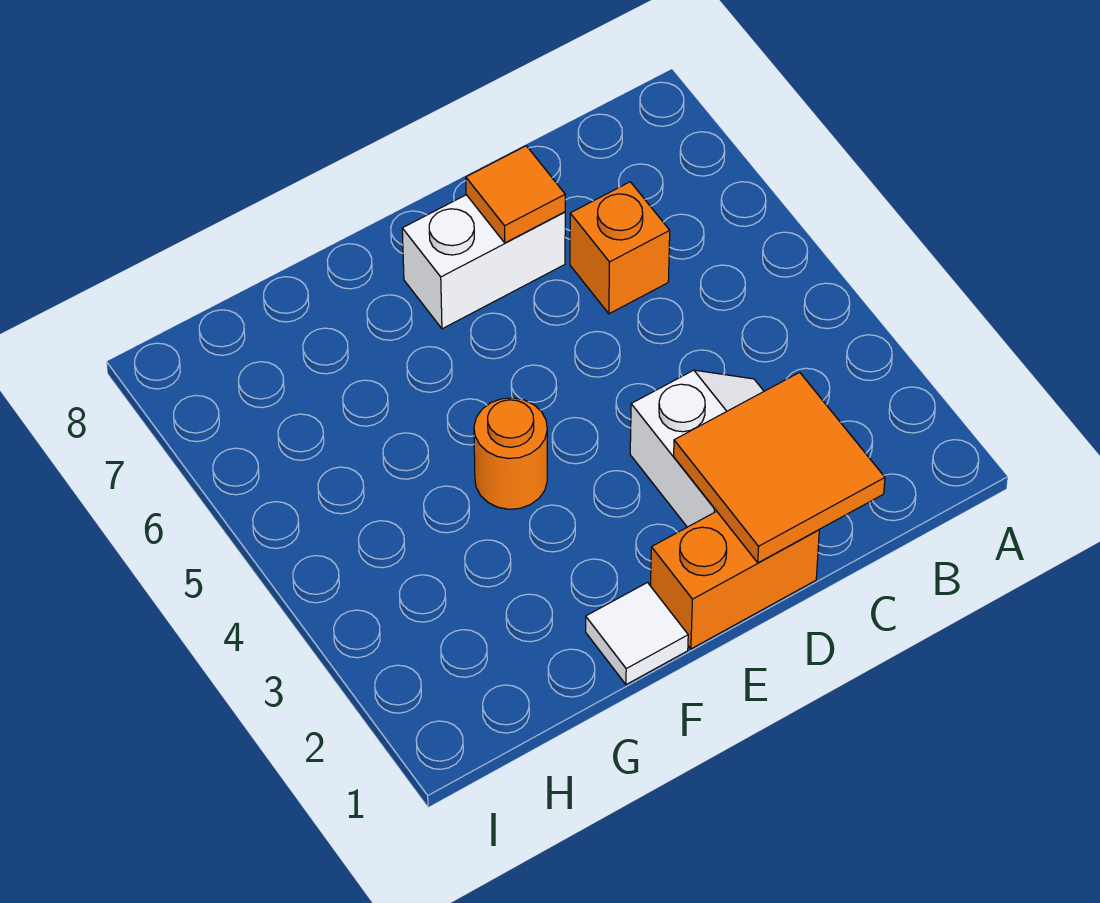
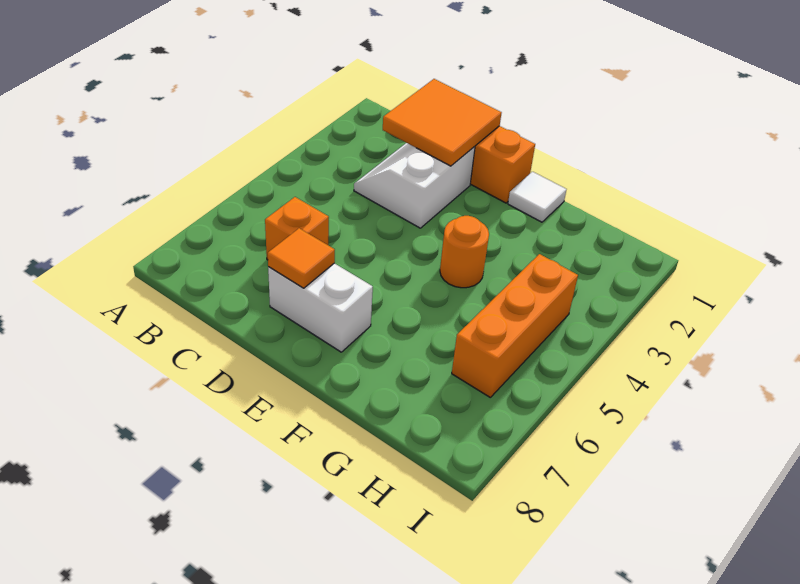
none -> orange 1x3 brick [452,254,578,397]

